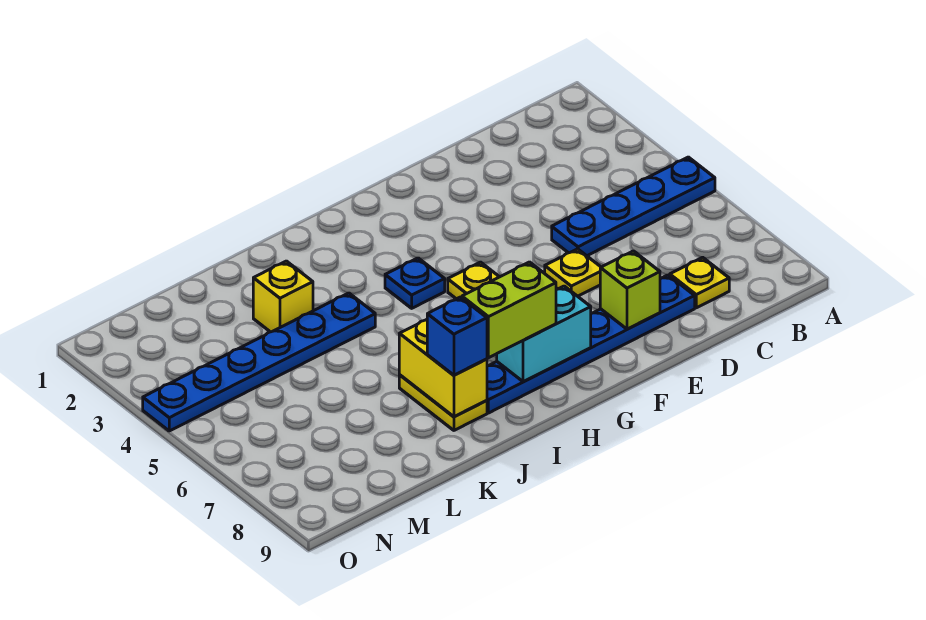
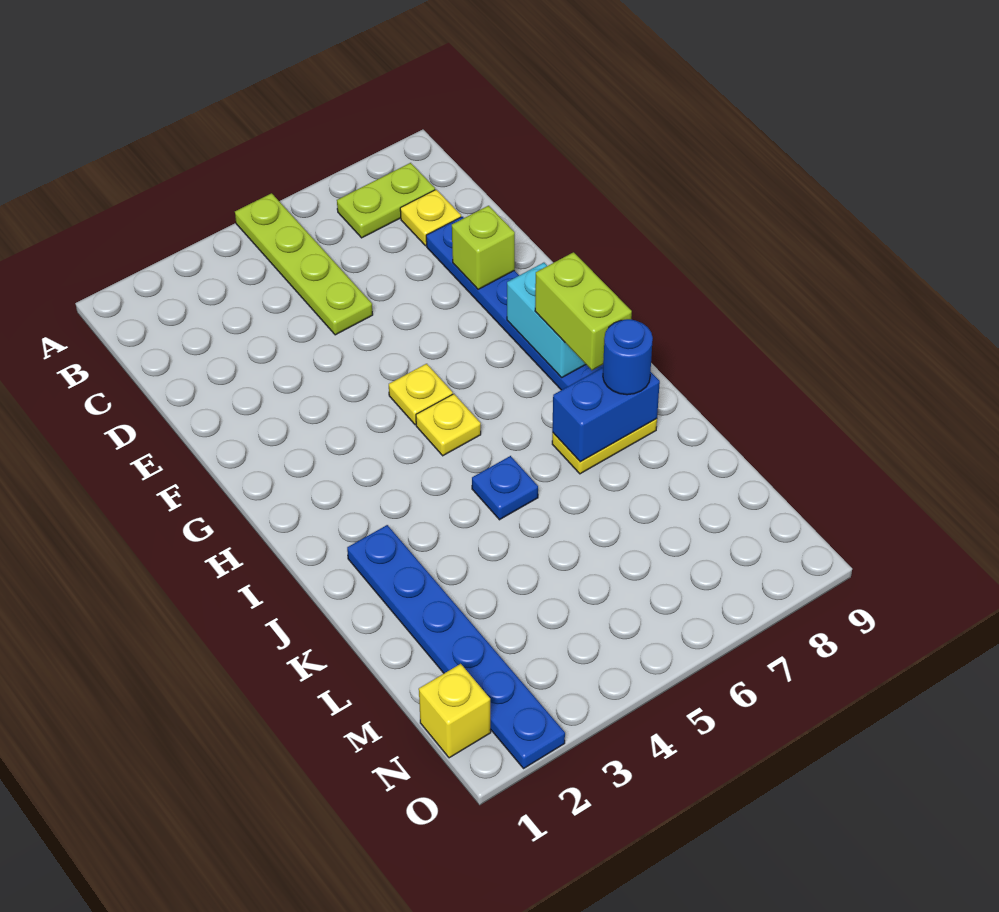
blue 1x4 plate [552,157,715,256] -> lime 1x4 plate [235,193,373,335]
none -> lime 1x2 plate [337,163,435,238]
yellow 1x1 plate [545,249,601,296] -> yellow 1x1 plate moved to [416,394,481,456]
blue 1x1 plate [385,258,445,308] -> blue 1x1 plate moved to [472,456,538,520]
blue 1x6 plate [143,293,375,431] -> blue 1x6 plate moved to [347,525,565,768]
yellow 1x2 brick [399,320,487,417] -> blue 1x2 brick [552,367,660,462]
blue 1x1 brick [427,297,487,375] -> blue 1x1 round brick [603,319,653,395]
yellow 1x1 brick [253,261,313,332] -> yellow 1x1 brick moved to [419,664,491,758]

